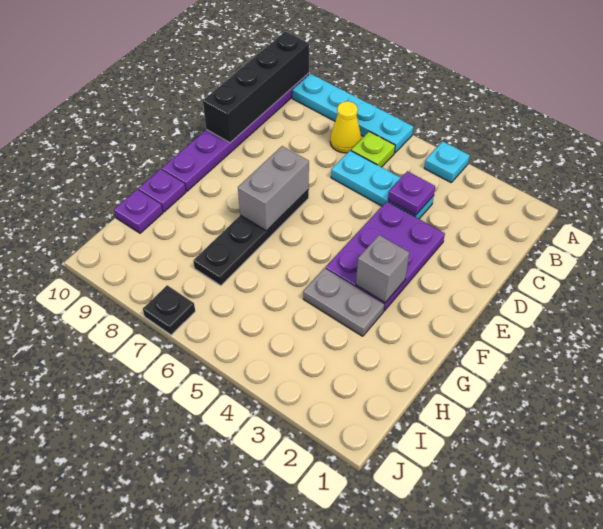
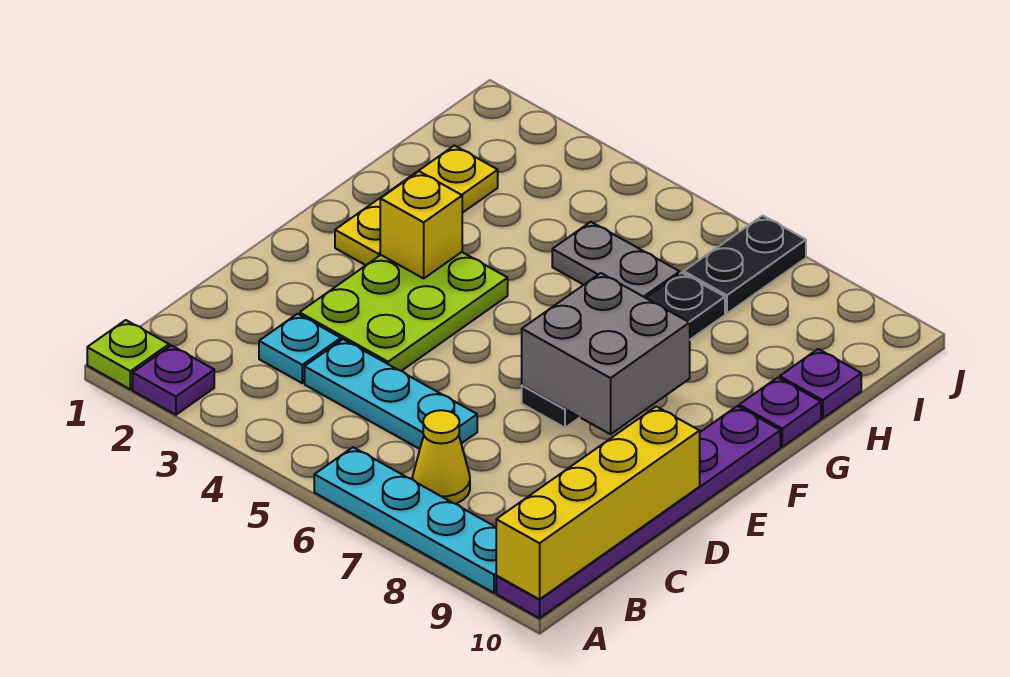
cyan 1x1 plate [424,141,470,182] -> cyan 1x1 plate moved to [259,314,341,383]
black 1x4 brick [203,31,309,143] -> yellow 1x4 brick [496,406,700,599]
lime 1x1 plate [351,131,395,167] -> lime 1x1 plate moved to [87,320,169,389]
purple 1x1 plate [388,171,435,215] -> purple 1x1 plate moved to [133,346,214,415]
purple 2x3 plate [326,202,445,311] -> lime 2x3 plate [300,252,508,371]
grey 1x2 brick [238,146,309,231] -> grey 2x2 brick [522,273,690,434]
none -> yellow 1x3 plate [335,146,498,265]
grey 1x1 brick [356,235,409,303] -> yellow 1x1 brick [380,171,462,278]
grey 1x2 plate [303,268,384,336] -> grey 1x2 plate moved to [552,222,680,298]
black 1x1 plate [143,285,195,335] -> black 1x2 plate [684,216,806,313]

